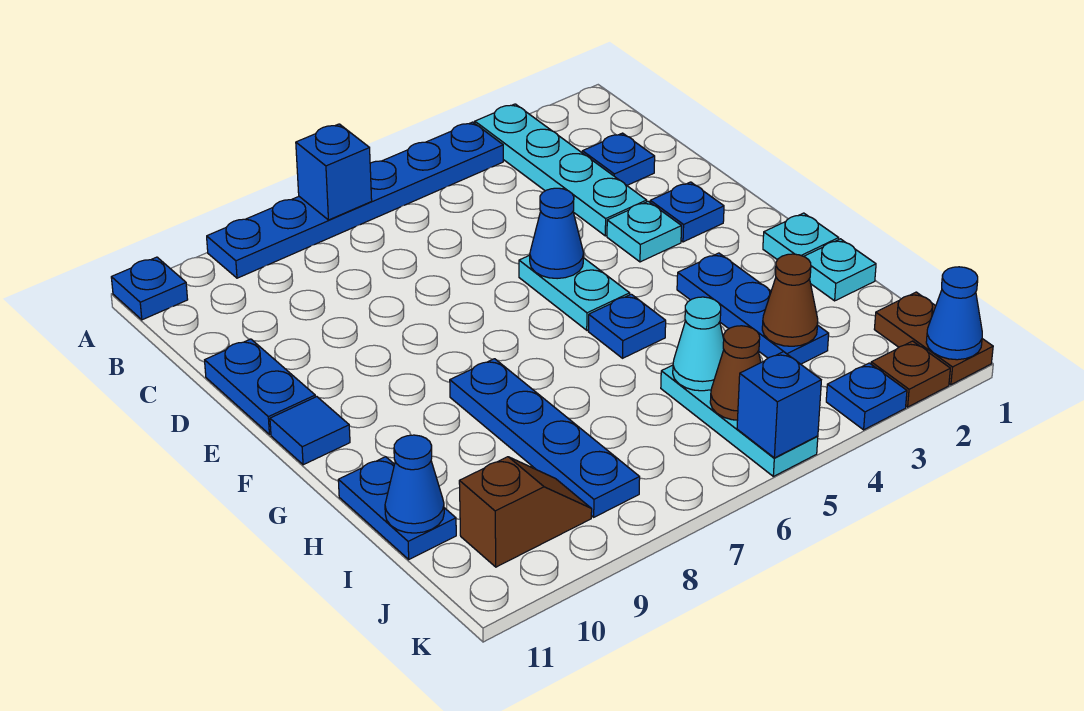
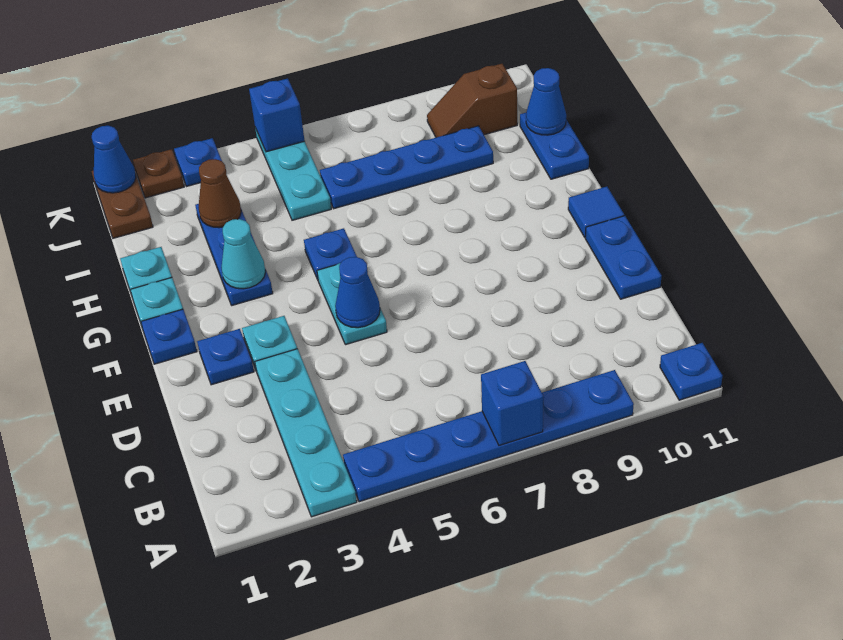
blue 1x1 plate [582,133,655,185] -> blue 1x1 plate moved to [141,309,197,364]
blue 1x4 plate [450,359,640,517] -> blue 1x4 plate turned to [320,126,493,209]
cyan 1x1 cone [673,297,724,391] -> cyan 1x1 cone moved to [221,219,266,289]
brown 1x1 cone [710,326,761,420] -> none

